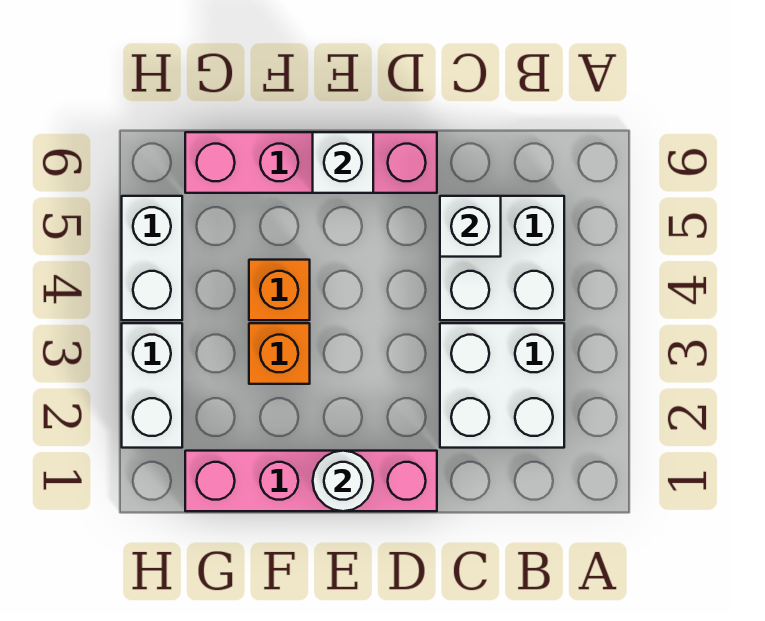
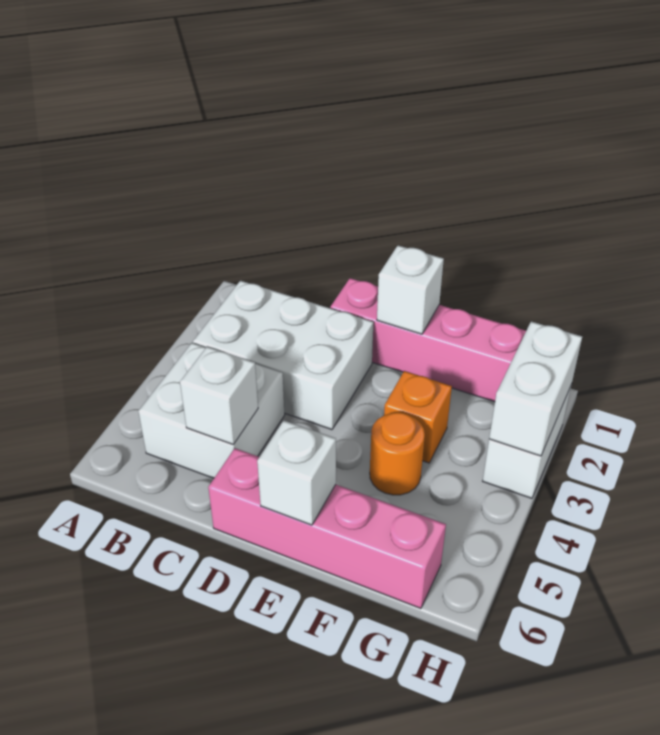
white 2x2 brick [440,323,564,448] -> white 2x3 brick [193,281,374,430]
white 1x1 round brick [313,451,373,511] -> white 1x1 brick [377,245,444,334]
orange 1x1 brick [249,260,310,320] -> orange 1x1 round brick [370,412,425,495]
white 1x2 brick [122,196,182,320] -> white 1x2 brick moved to [489,321,582,456]

